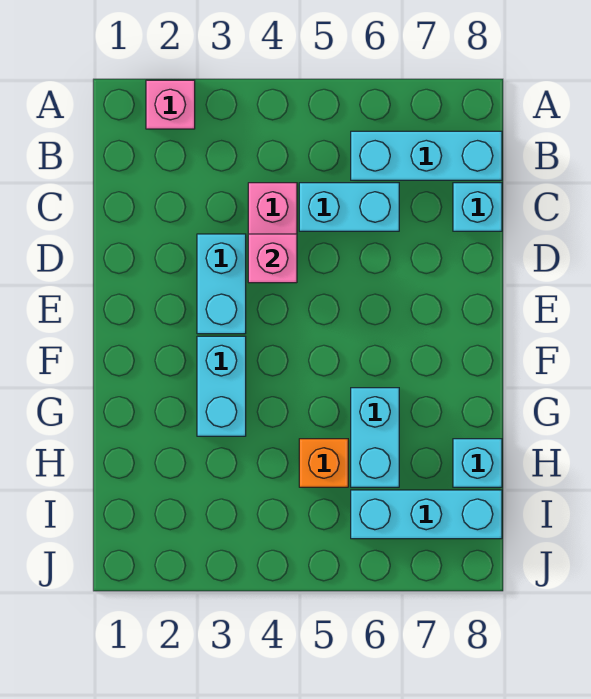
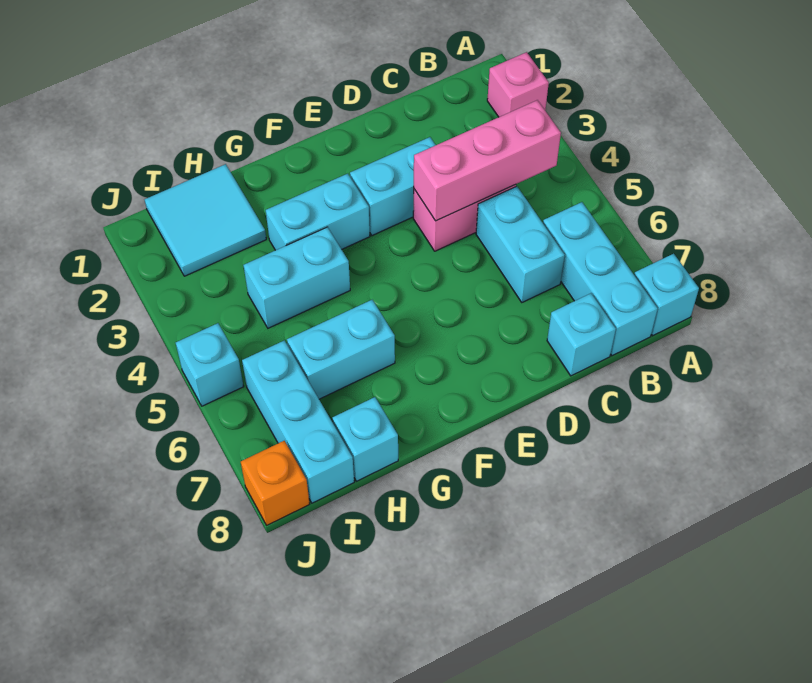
none -> cyan 1x1 brick [634,254,699,336]
pink 1x1 brick [248,234,297,283] -> pink 1x3 brick [414,100,561,221]
none -> cyan 1x2 brick [243,227,350,328]
none -> cyan 2x2 tile [145,164,266,276]
orange 1x1 brick [299,439,348,487] -> orange 1x1 brick moved to [241,441,310,525]
none -> cyan 1x1 brick [176,323,244,406]

